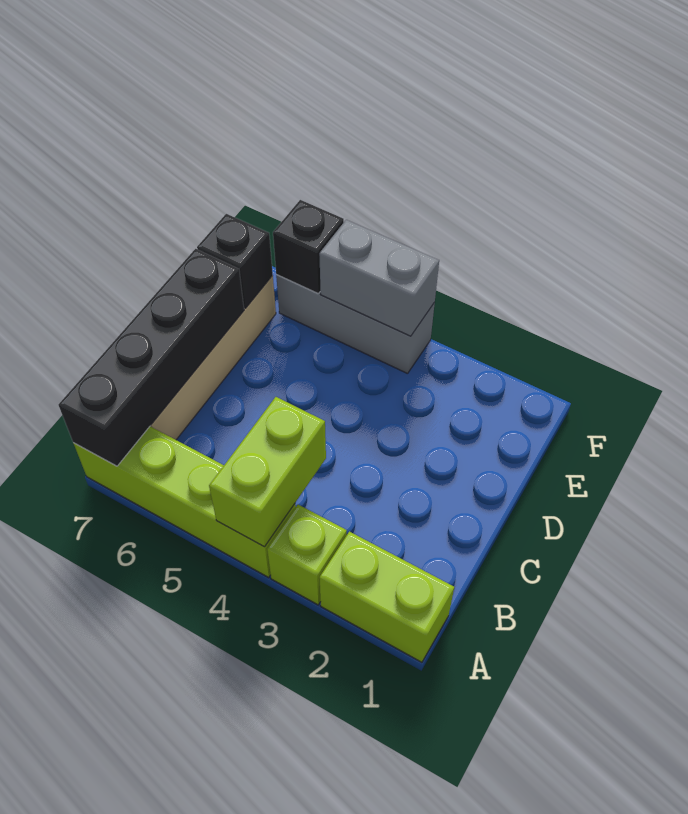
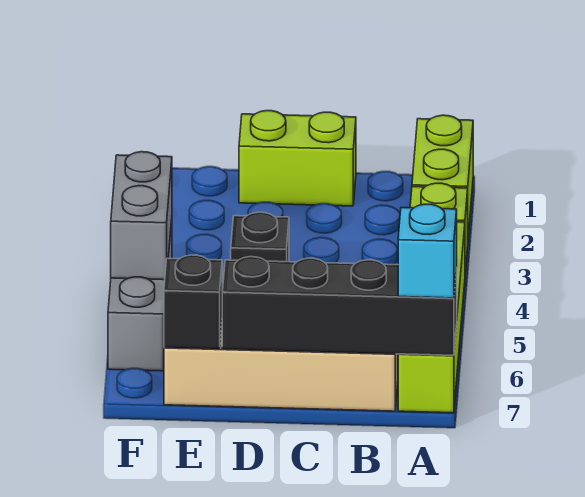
lime 1x2 brick [209,397,326,547] -> lime 1x2 brick moved to [239,111,356,206]
none -> cyan 1x1 brick [398,204,457,298]
black 1x1 brick [273,200,344,294] -> black 1x1 brick moved to [231,212,289,262]

